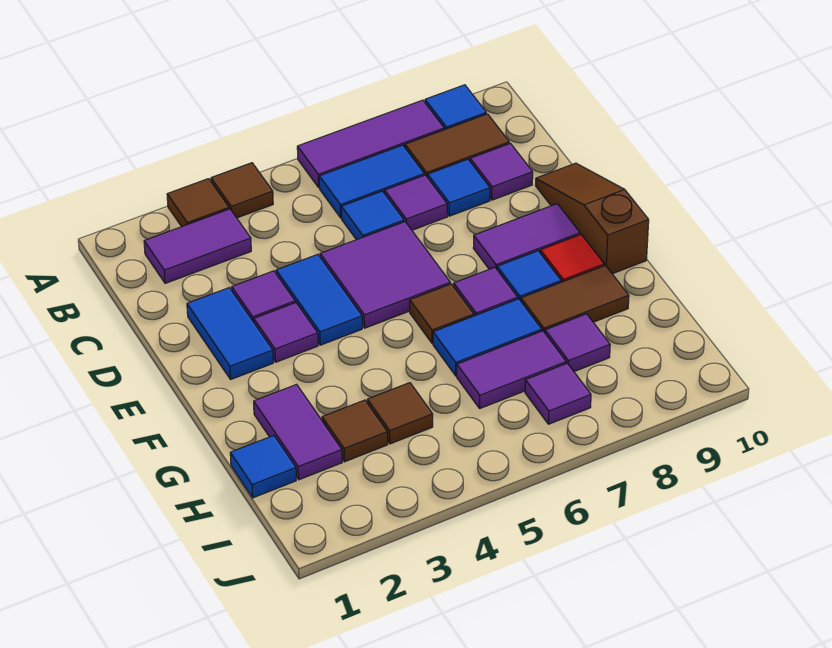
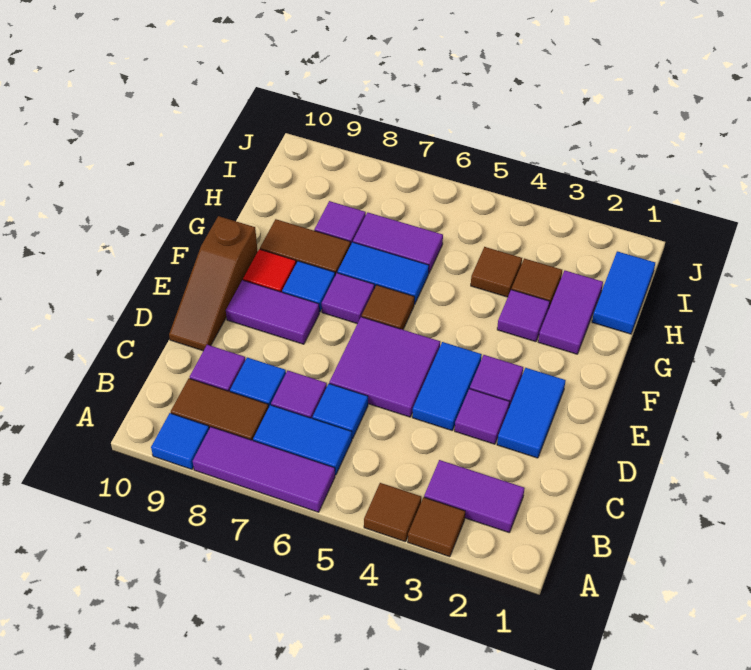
blue 1x1 tile [230,436,296,498] -> blue 1x2 tile [592,251,655,334]
purple 1x1 tile [525,363,591,424] -> purple 1x1 tile moved to [497,290,550,342]

